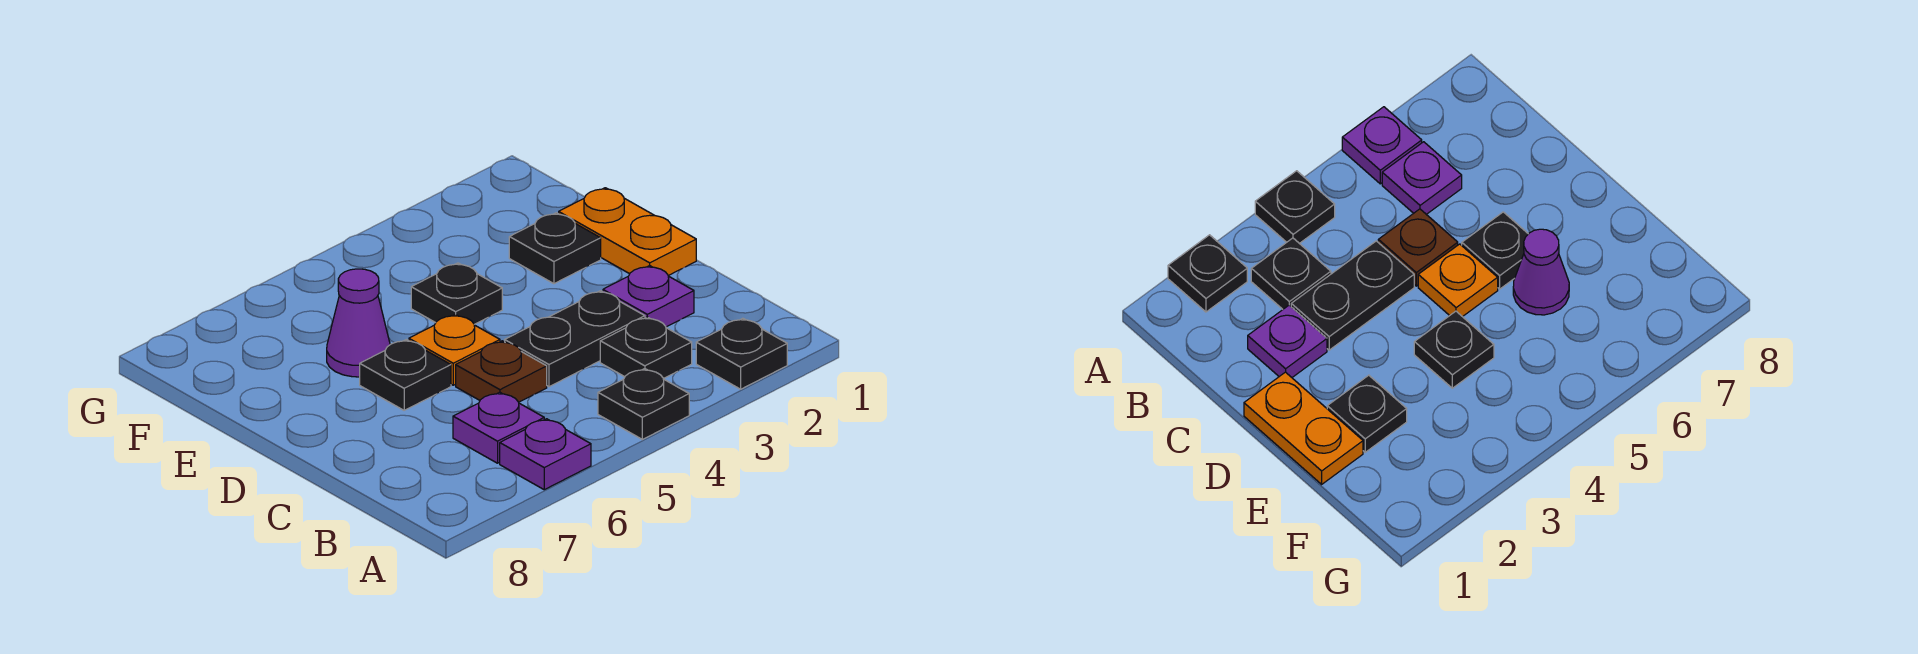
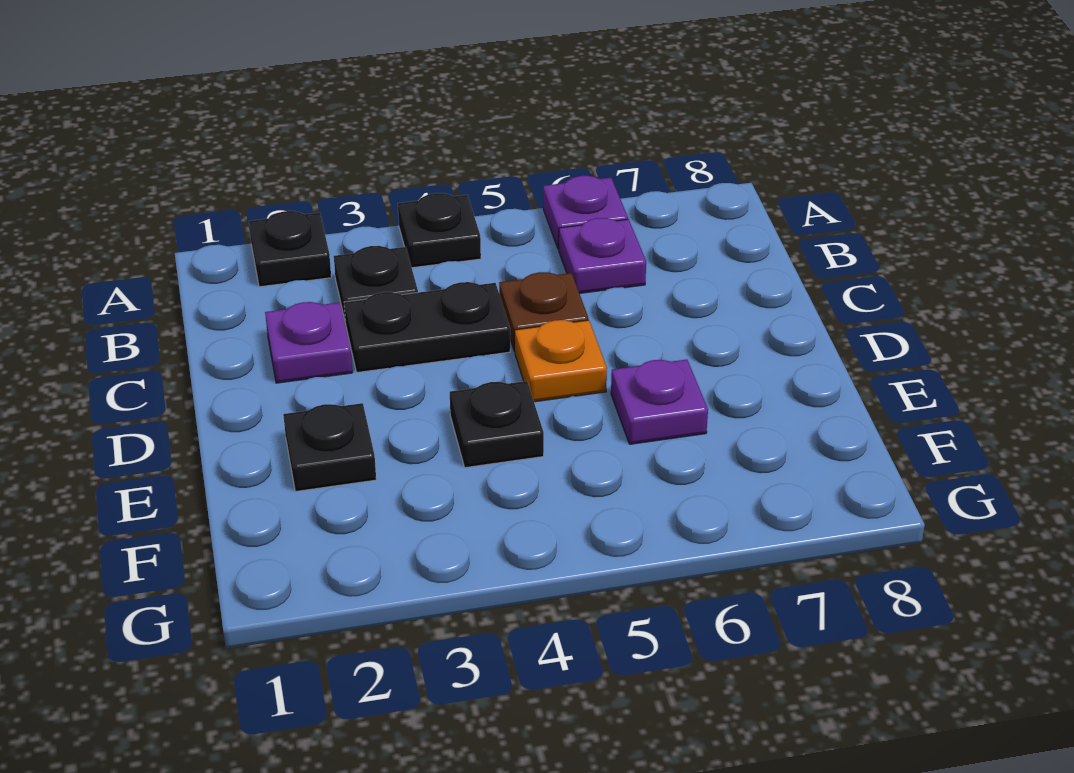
orange 1x2 plate [559,188,696,276] -> none
black 1x1 plate [360,340,451,410] -> none
purple 1x1 cone [327,269,390,377] -> purple 1x1 plate [611,359,708,444]

